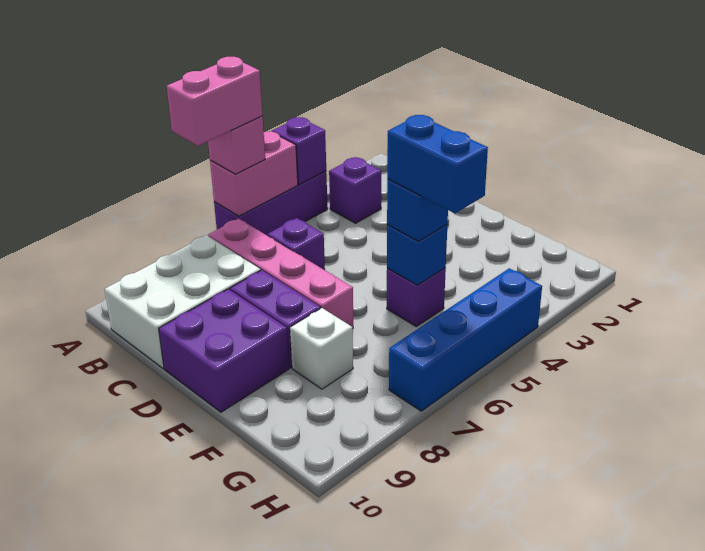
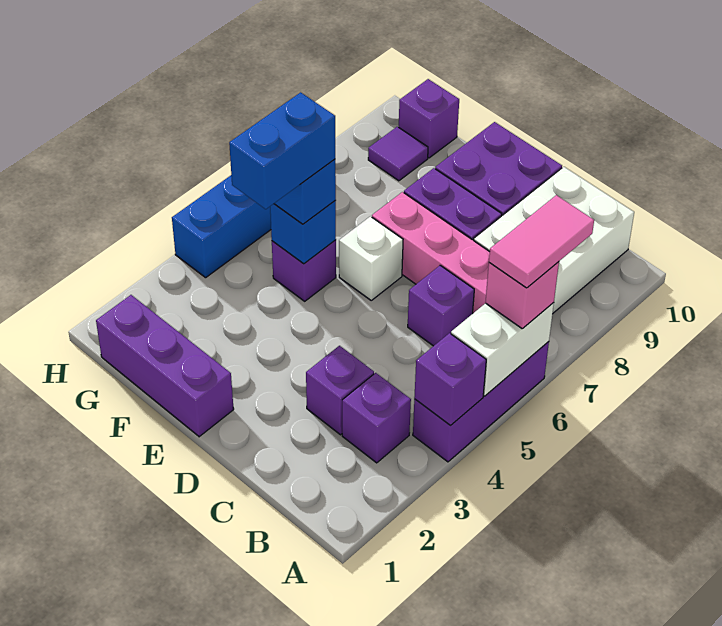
pink 1x2 brick [210,132,298,216] -> white 1x2 brick [451,303,554,396]
pink 1x2 brick [167,57,263,146] -> pink 1x2 tile [489,195,594,288]
none -> purple 1x1 brick [306,346,374,435]
none -> purple 1x3 brick [96,295,234,437]
blue 1x2 brick [387,115,488,213] -> blue 1x2 brick turned to [229,92,335,209]
white 1x1 brick [290,308,353,389] -> white 1x1 brick moved to [339,216,403,300]
none -> purple 1x1 tile [368,127,428,181]
none -> purple 1x1 brick [399,79,459,158]

